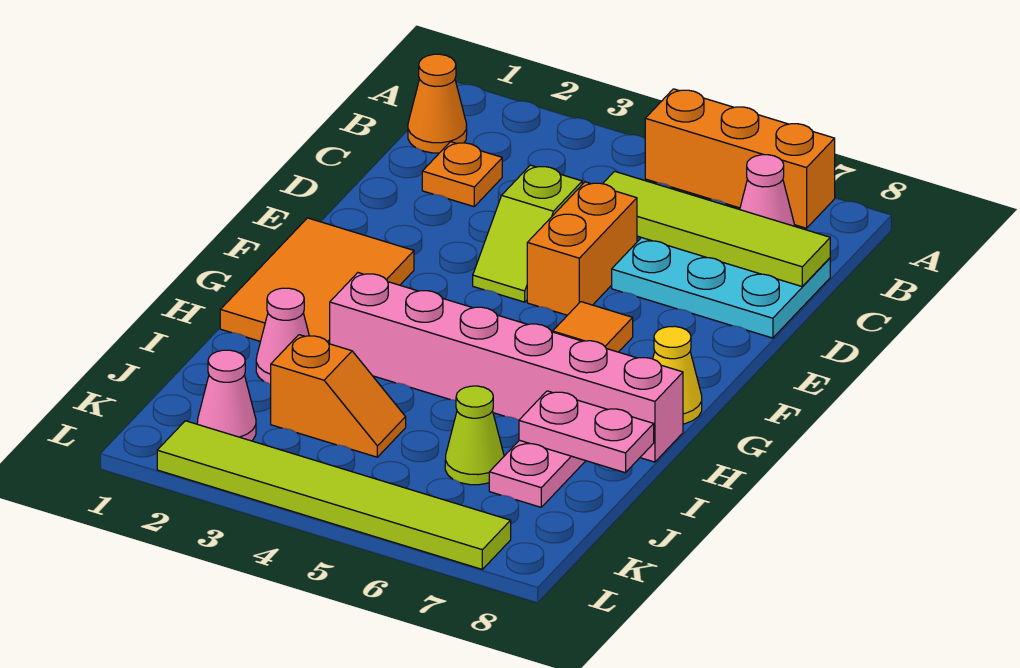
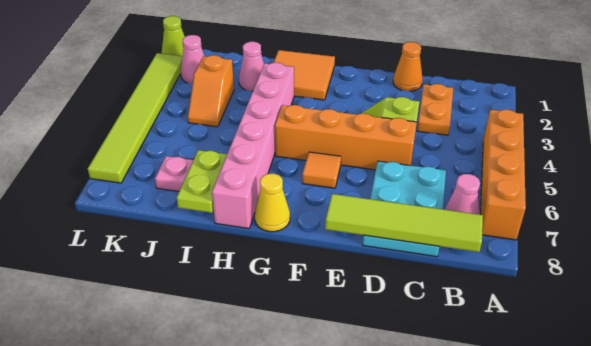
orange 1x3 brick [645,89,835,228] -> orange 1x4 brick [481,109,526,240]
orange 1x1 cone [408,54,467,153] -> orange 1x1 cone moved to [393,42,423,91]
orange 1x1 plate [422,142,502,207] -> orange 1x2 plate [417,84,453,135]
lime 1x4 tile [603,171,830,287] -> lime 1x4 tile turned to [325,194,483,252]
orange 1x2 brick [527,182,637,315] -> orange 1x4 brick [275,105,417,170]
orange 2x3 tile [220,218,414,344] -> orange 2x2 tile [273,50,335,100]
pink 1x2 plate [519,391,654,473] -> lime 1x2 plate [177,150,227,213]
lime 1x1 cone [445,386,504,485] -> lime 1x1 cone moved to [162,16,185,56]

